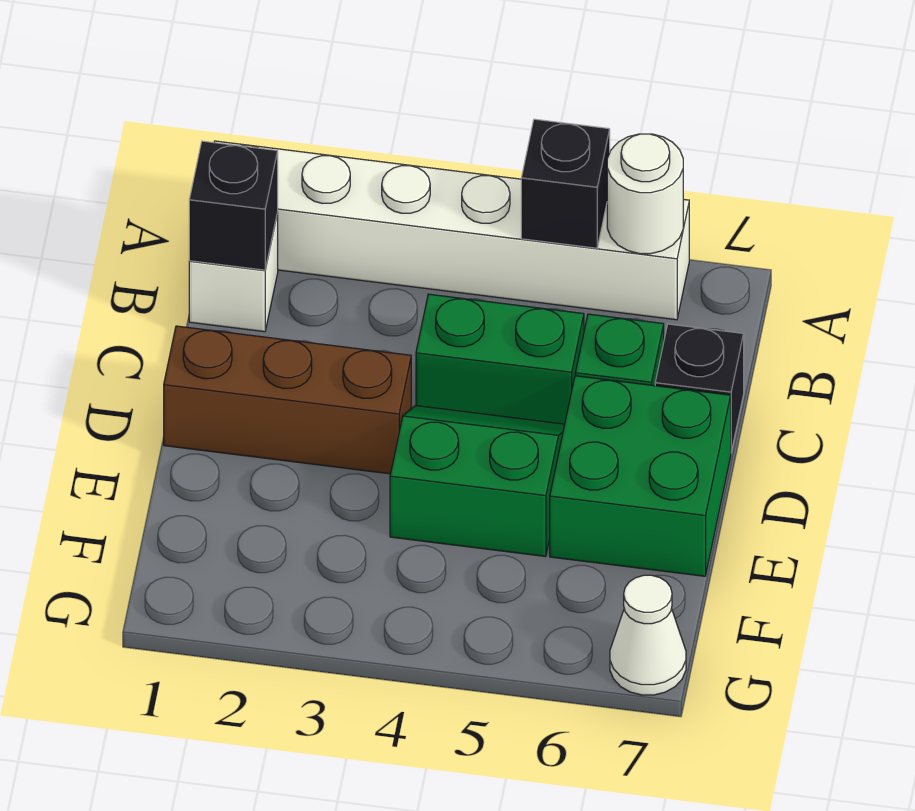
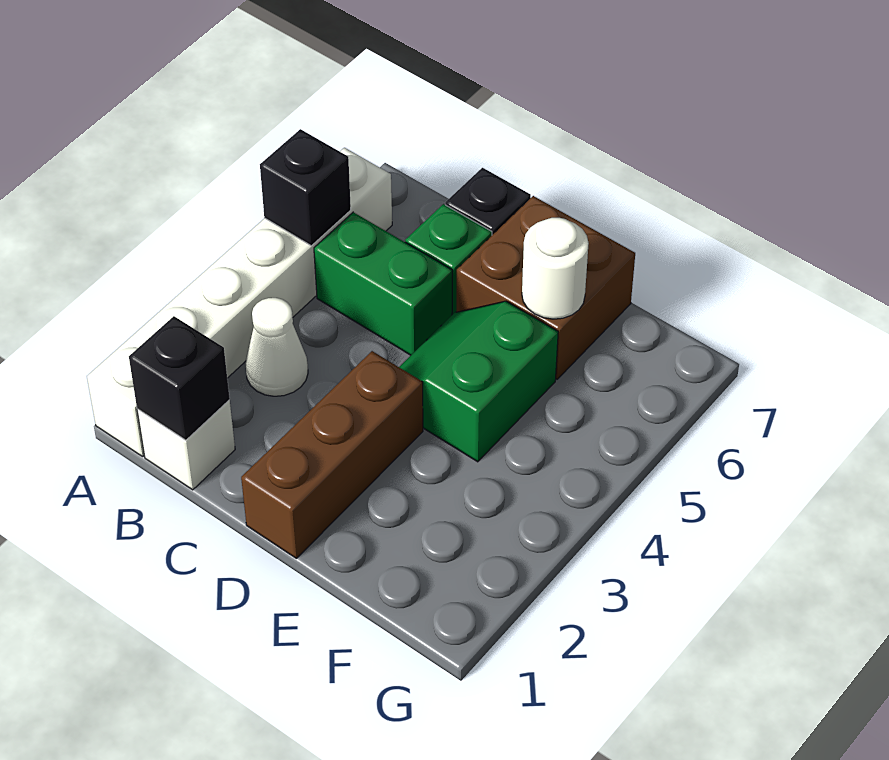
white 1x1 round brick [607,134,683,254] -> white 1x1 round brick moved to [522,218,589,319]
green 1x2 brick [416,294,584,424] -> green 1x2 brick turned to [314,212,452,355]
green 2x2 brick [550,376,731,576] -> brown 2x2 brick [457,196,635,379]
white 1x1 cone [610,575,686,695] -> white 1x1 cone moved to [245,298,308,396]

